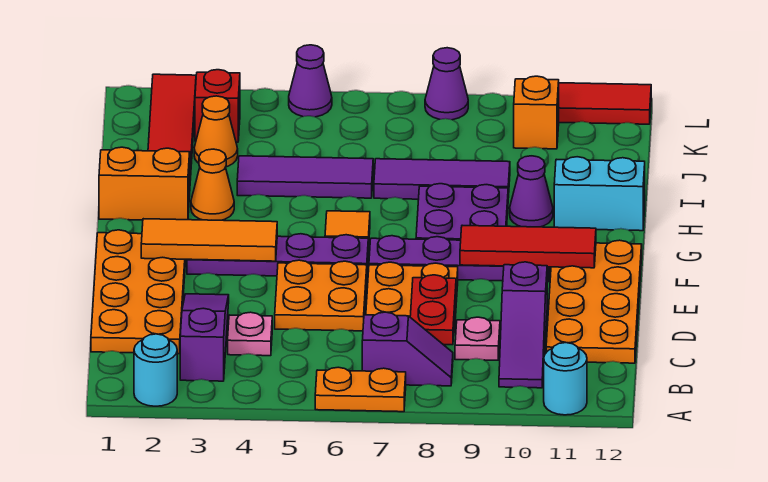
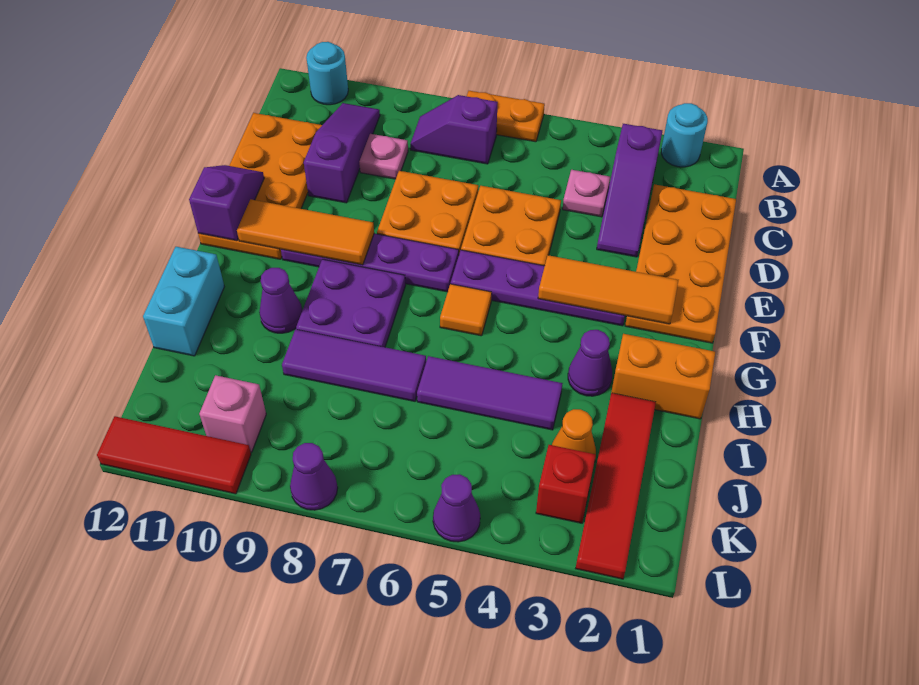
red 1x2 plate [410,275,456,345] -> none
none -> purple 1x2 slope [189,165,264,241]
red 1x3 tile [460,225,596,268] -> orange 1x3 tile [237,199,374,265]
orange 1x1 cone [191,149,234,220] -> purple 1x1 cone [568,330,612,396]
cyan 1x2 brick [554,157,645,231] -> cyan 1x2 brick turned to [143,247,224,356]
orange 1x1 brick [514,76,559,149] -> pink 1x1 brick [199,375,266,452]

